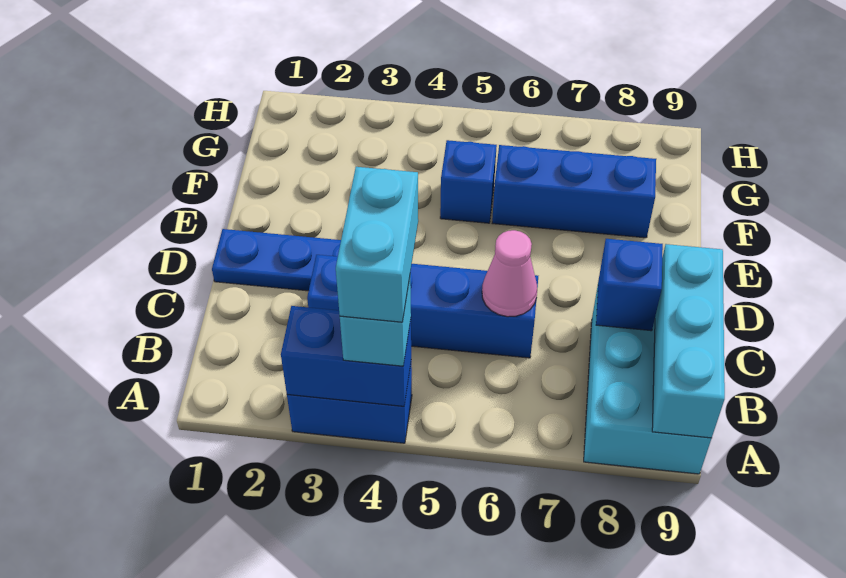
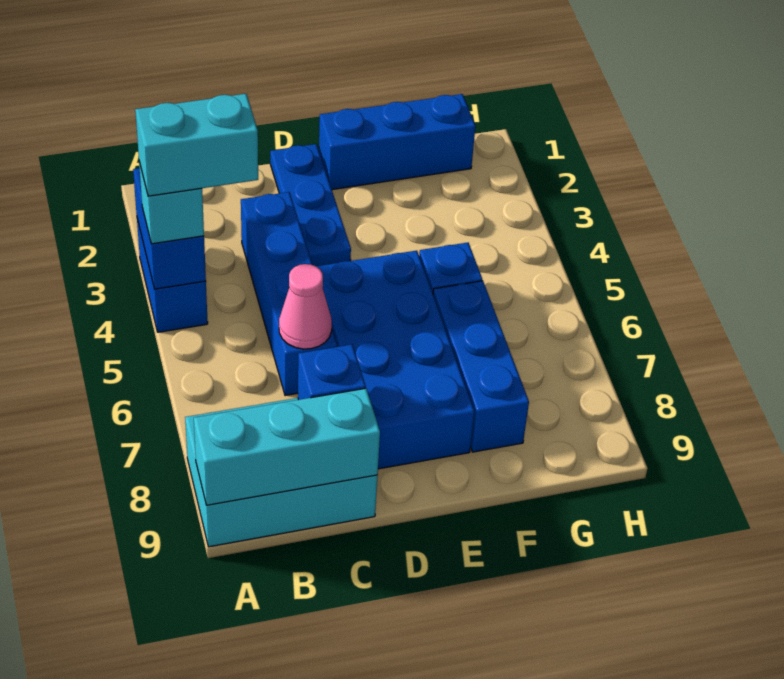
none -> blue 2x4 brick [316,251,474,469]
none -> blue 1x3 brick [319,94,475,190]

